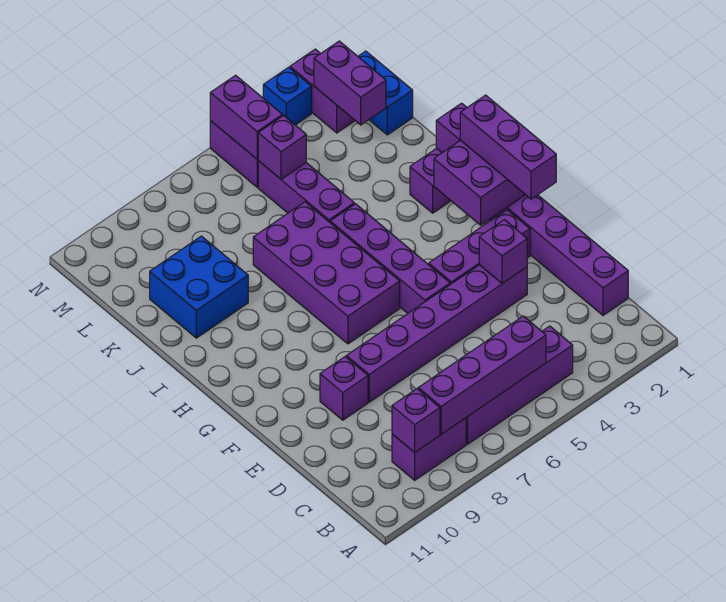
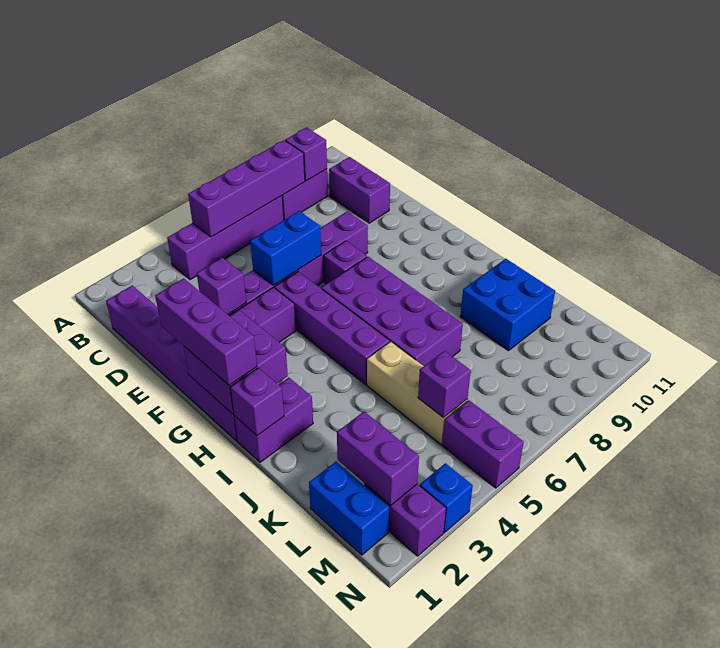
none -> blue 1x2 brick [250,211,321,285]
purple 1x1 brick [320,357,368,420] -> purple 1x1 brick moved to [324,241,367,284]
purple 1x3 brick [258,161,354,222] -> tan 1x3 brick [367,342,467,445]
purple 1x2 brick [210,75,282,159] -> purple 1x2 brick moved to [329,157,390,223]

